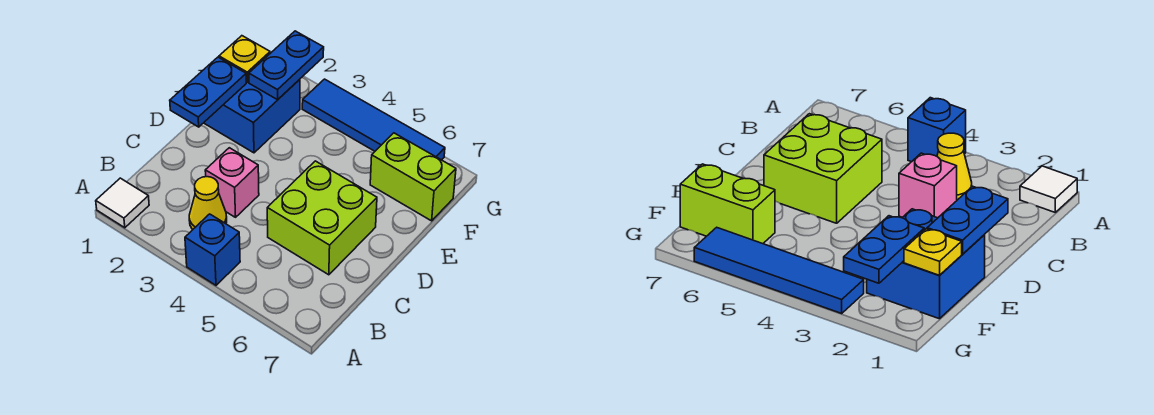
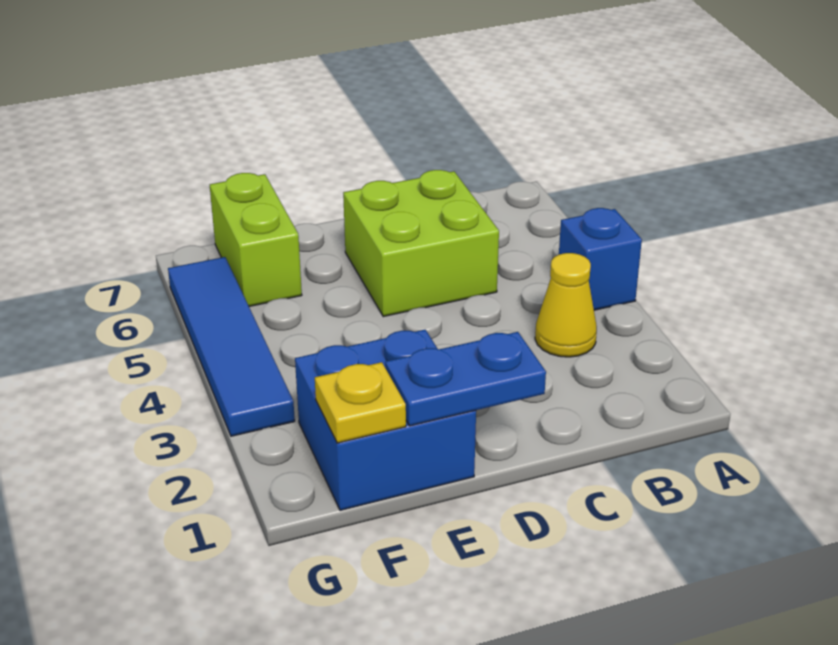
white 1x1 tile [96,178,149,228] -> none
pink 1x1 brick [205,148,259,217] -> none
blue 1x2 plate [249,31,324,100] -> none

